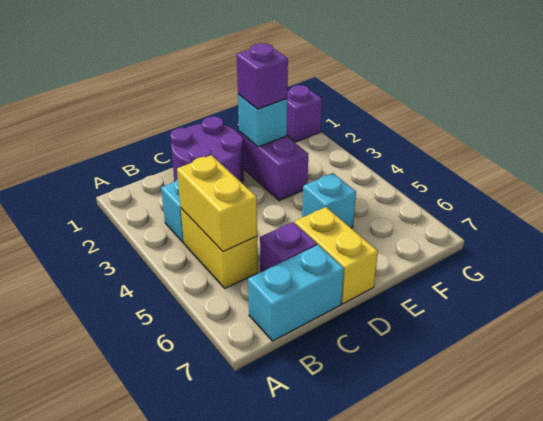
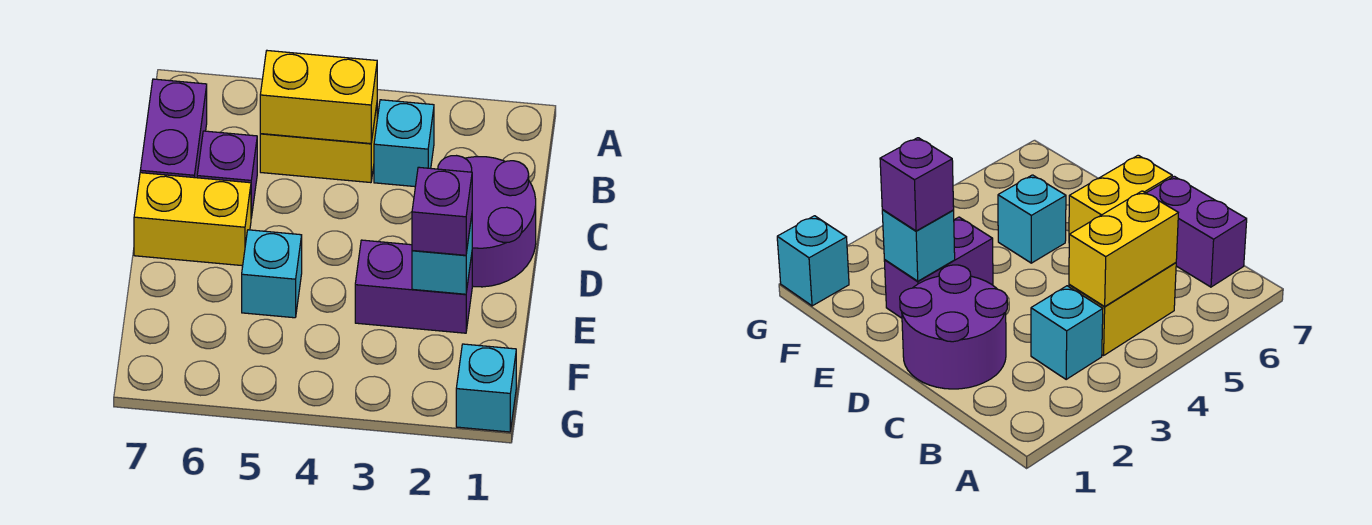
cyan 1x2 brick [248,245,344,341] -> purple 1x2 brick [140,79,207,178]
purple 1x1 brick [287,85,322,142] -> cyan 1x1 brick [456,344,516,432]

